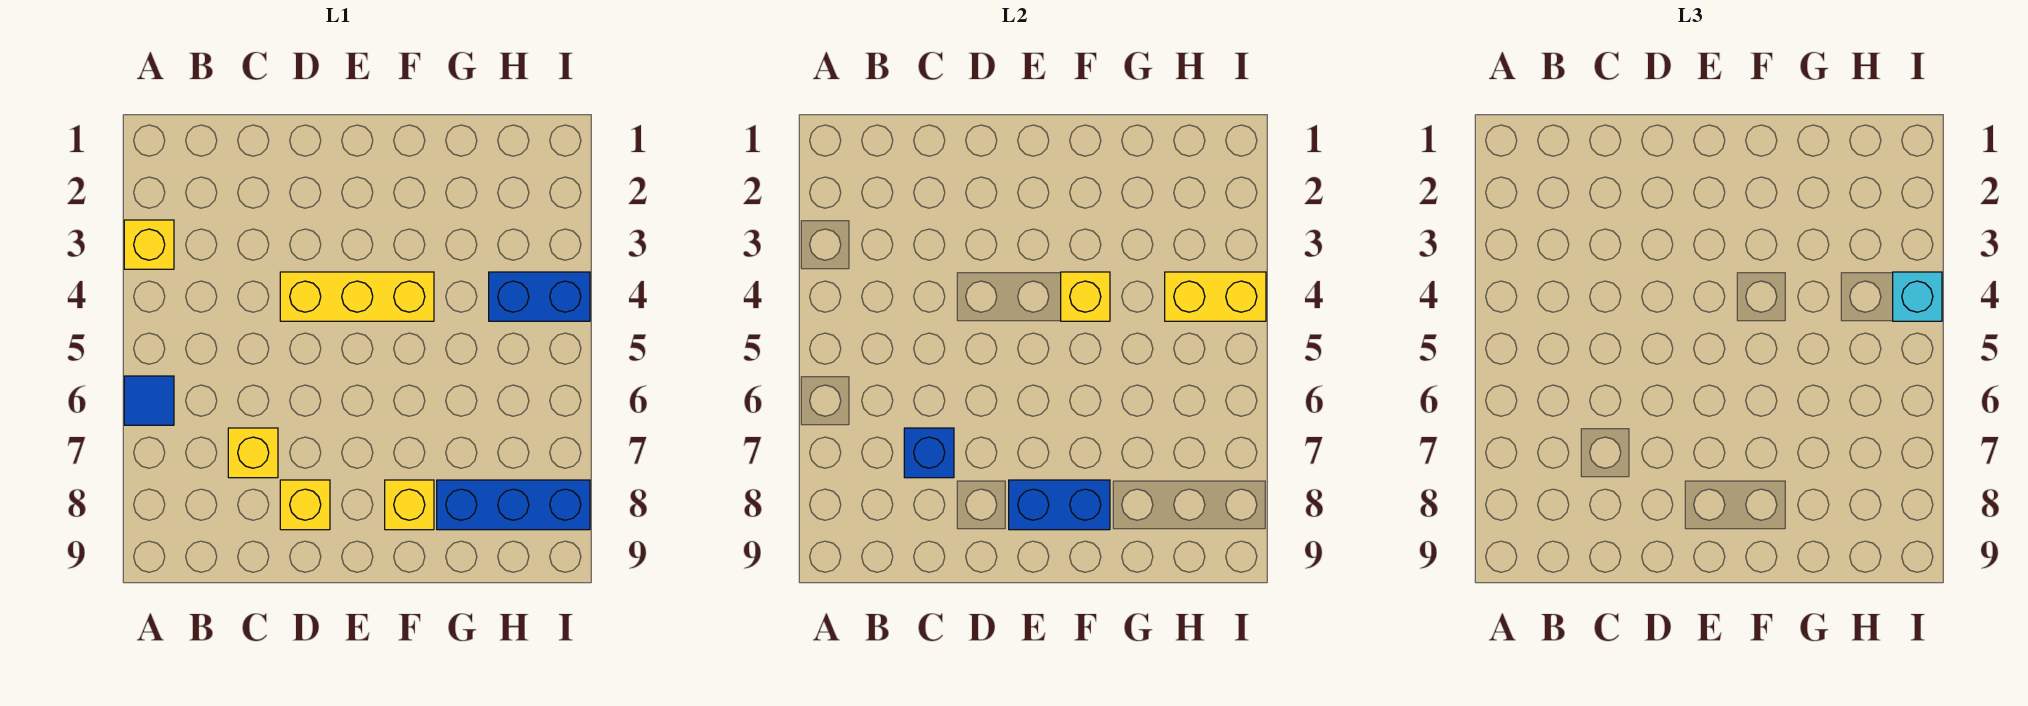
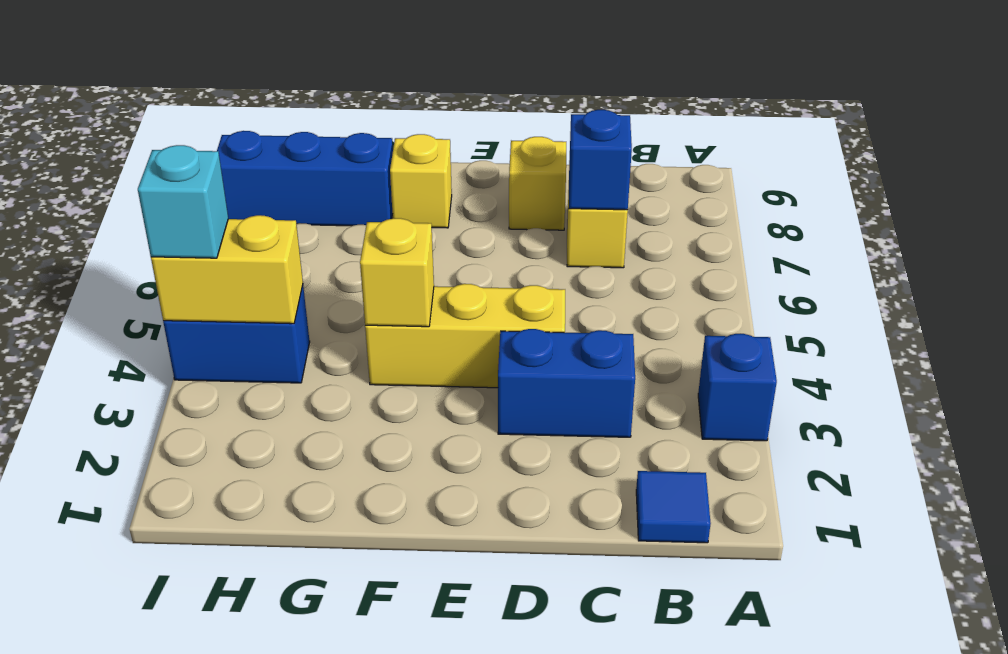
yellow 1x1 brick [124,220,174,269] -> blue 1x1 brick [698,334,777,441]
blue 1x1 tile [124,376,174,425] -> blue 1x1 tile moved to [636,471,711,543]
blue 1x2 brick [1009,480,1110,530] -> blue 1x2 brick moved to [498,329,635,437]

